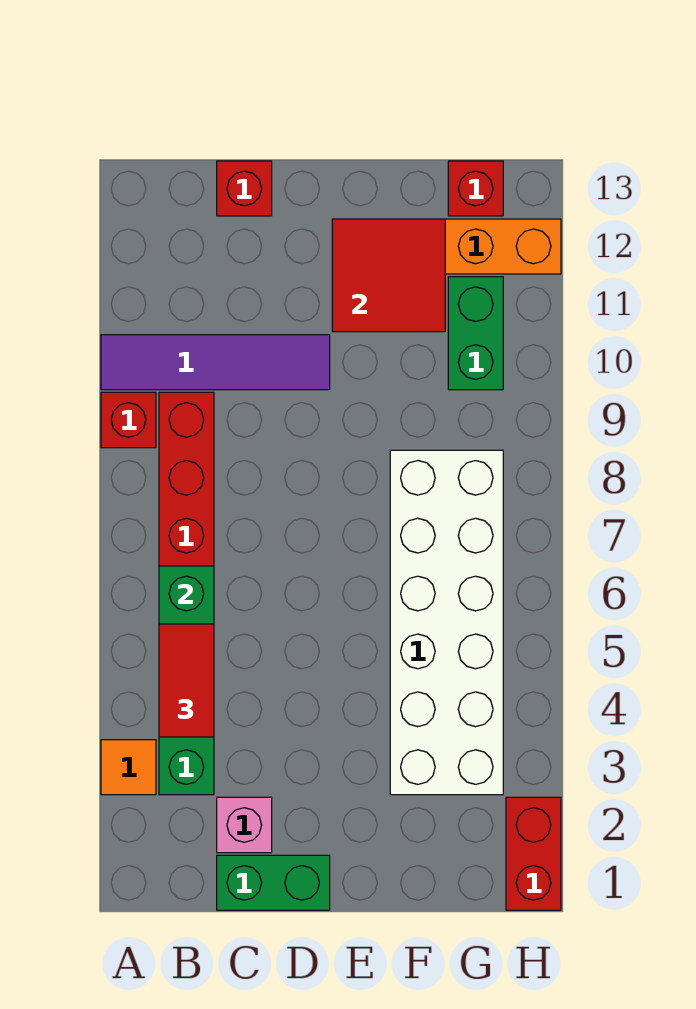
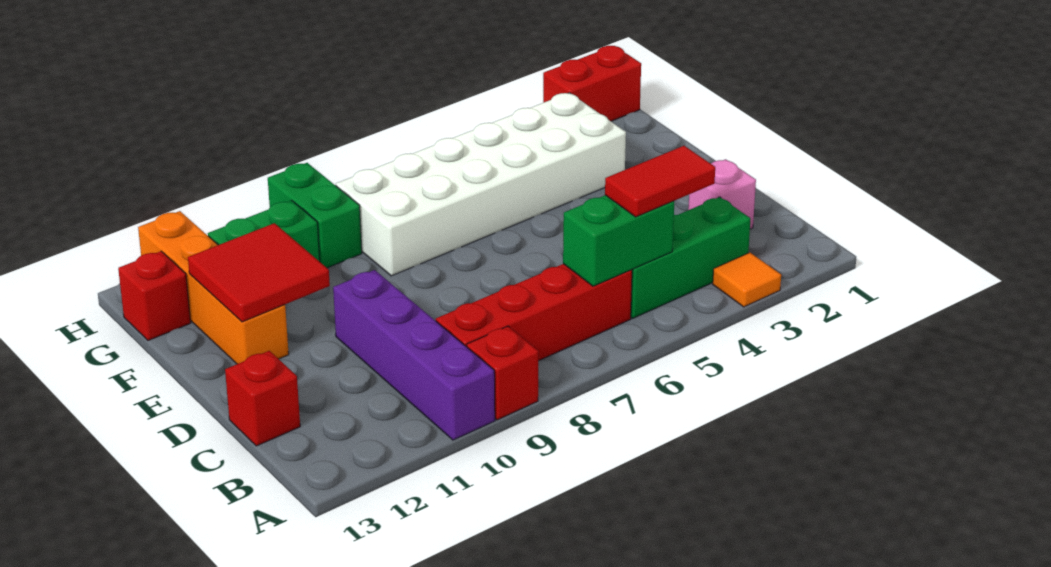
purple 1x4 tile [101,335,330,390] -> purple 1x4 brick [333,270,495,440]
green 1x2 brick [217,855,330,910] -> green 1x2 brick moved to [268,163,362,268]

